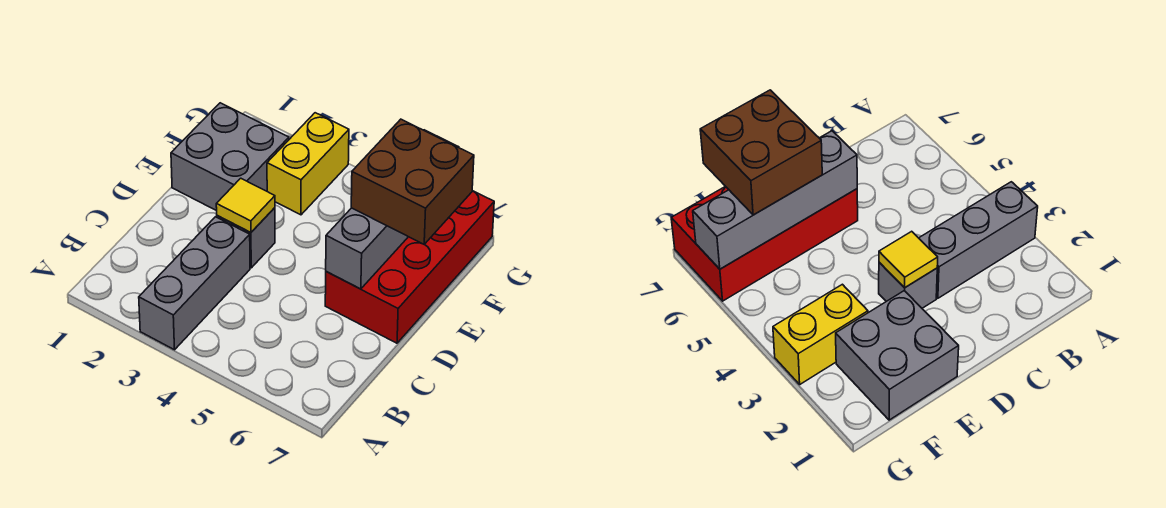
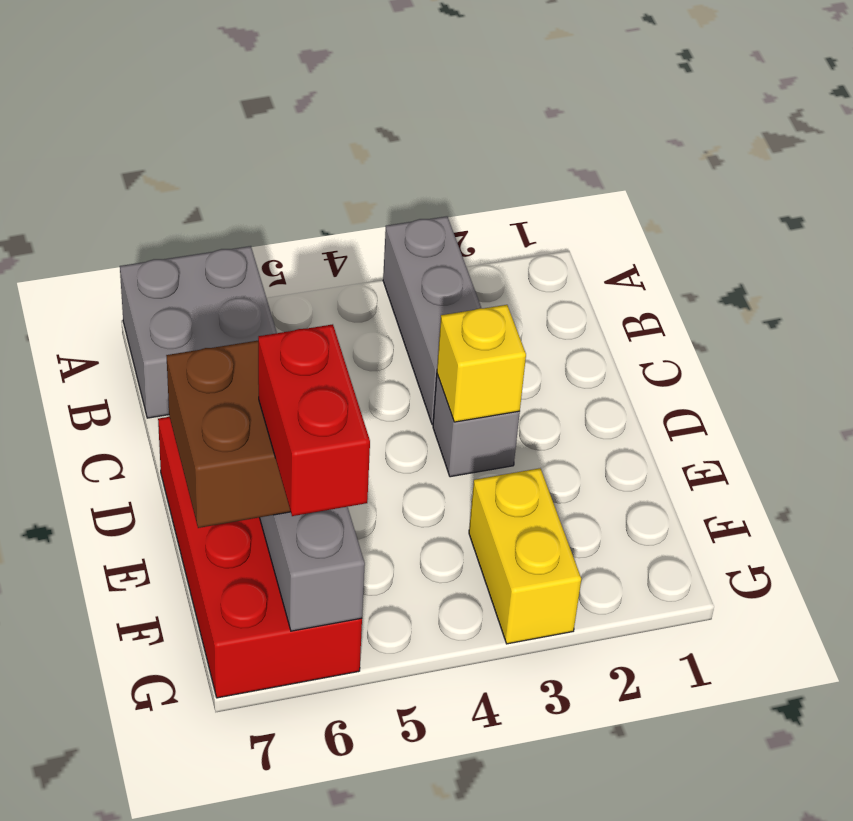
yellow 1x1 tile [216,178,275,233] -> yellow 1x1 brick [437,305,526,422]
grey 2x2 brick [171,103,289,211] -> grey 2x2 brick moved to [120,246,277,418]
none -> red 1x2 brick [258,324,370,516]

